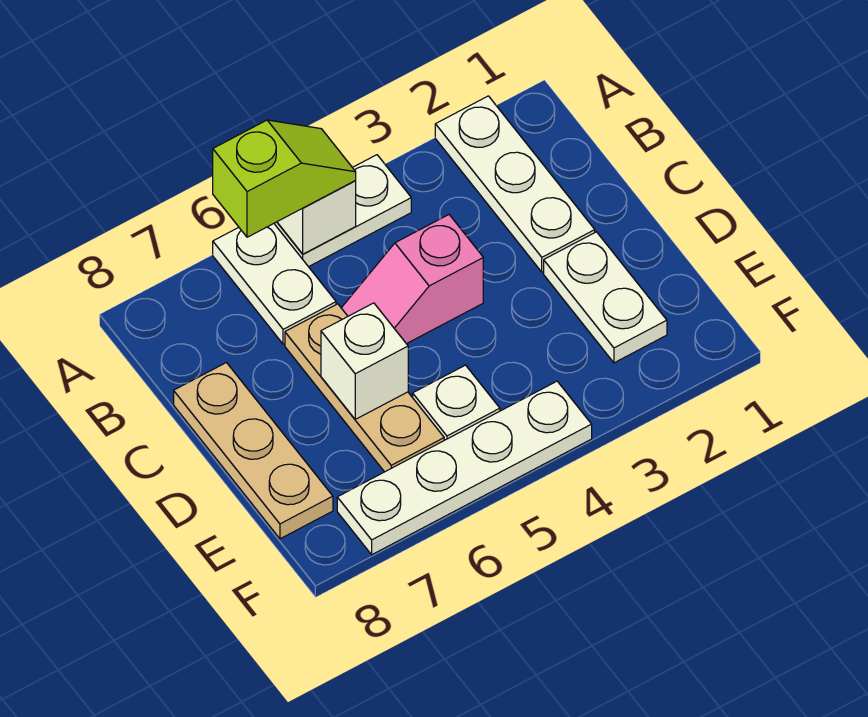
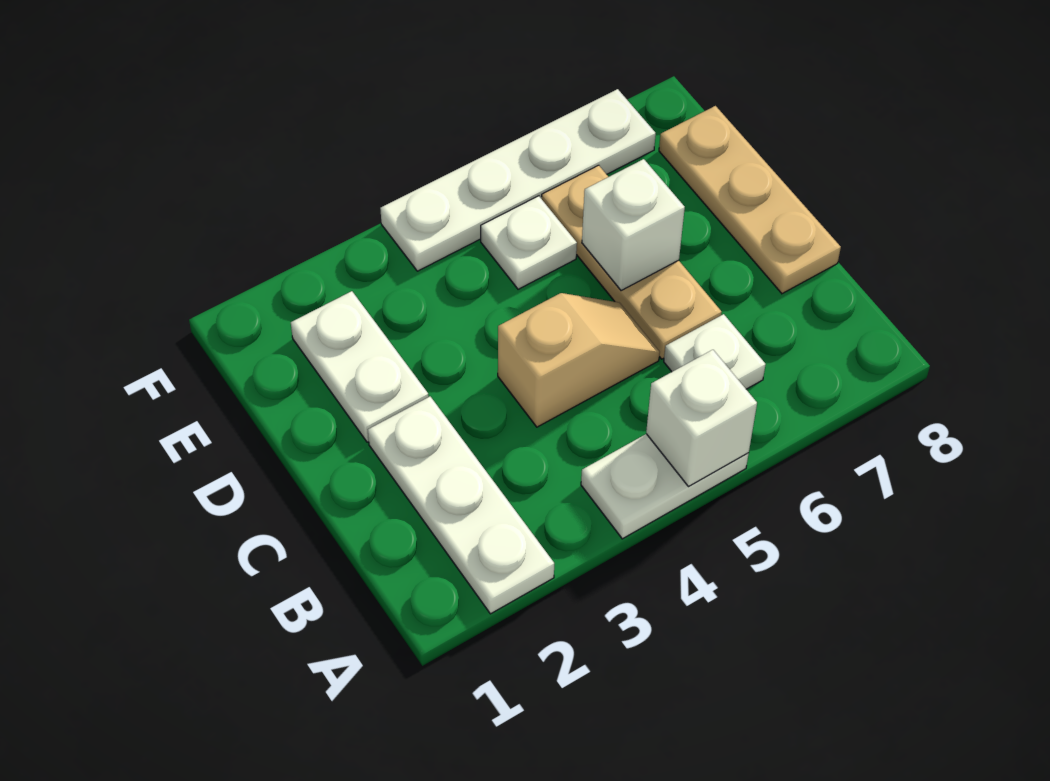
lime 1x2 slope [213,120,356,237] -> none
white 1x2 plate [213,224,336,344] -> white 1x1 plate [664,314,766,389]
pink 1x2 slope [342,215,483,344] -> tan 1x2 slope [498,293,660,427]

